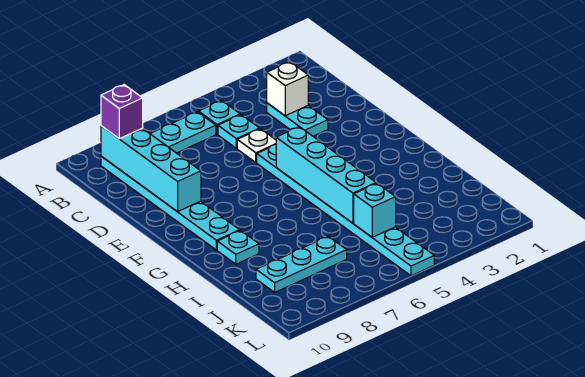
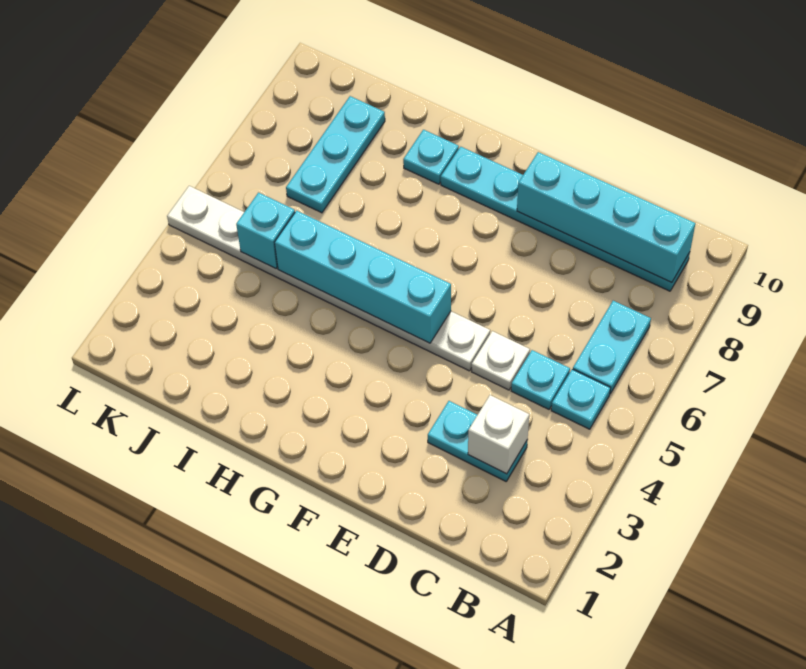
purple 1x1 brick [101,85,143,139] -> none
cyan 1x8 plate [257,144,434,276] -> white 1x8 plate [167,186,490,371]

